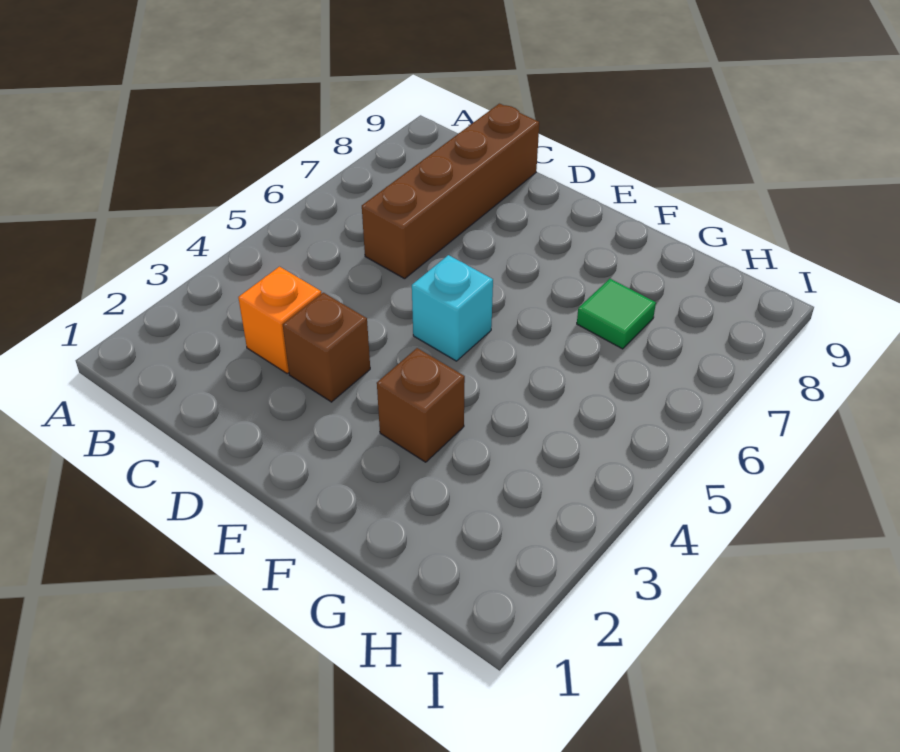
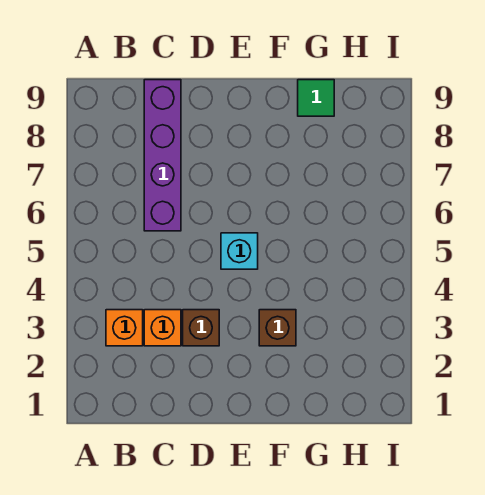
none -> orange 1x1 brick [106,310,143,346]
brown 1x4 brick [362,104,539,279] -> purple 1x4 brick [144,80,181,231]
green 1x1 tile [577,279,656,349] -> green 1x1 tile moved to [298,80,334,116]

